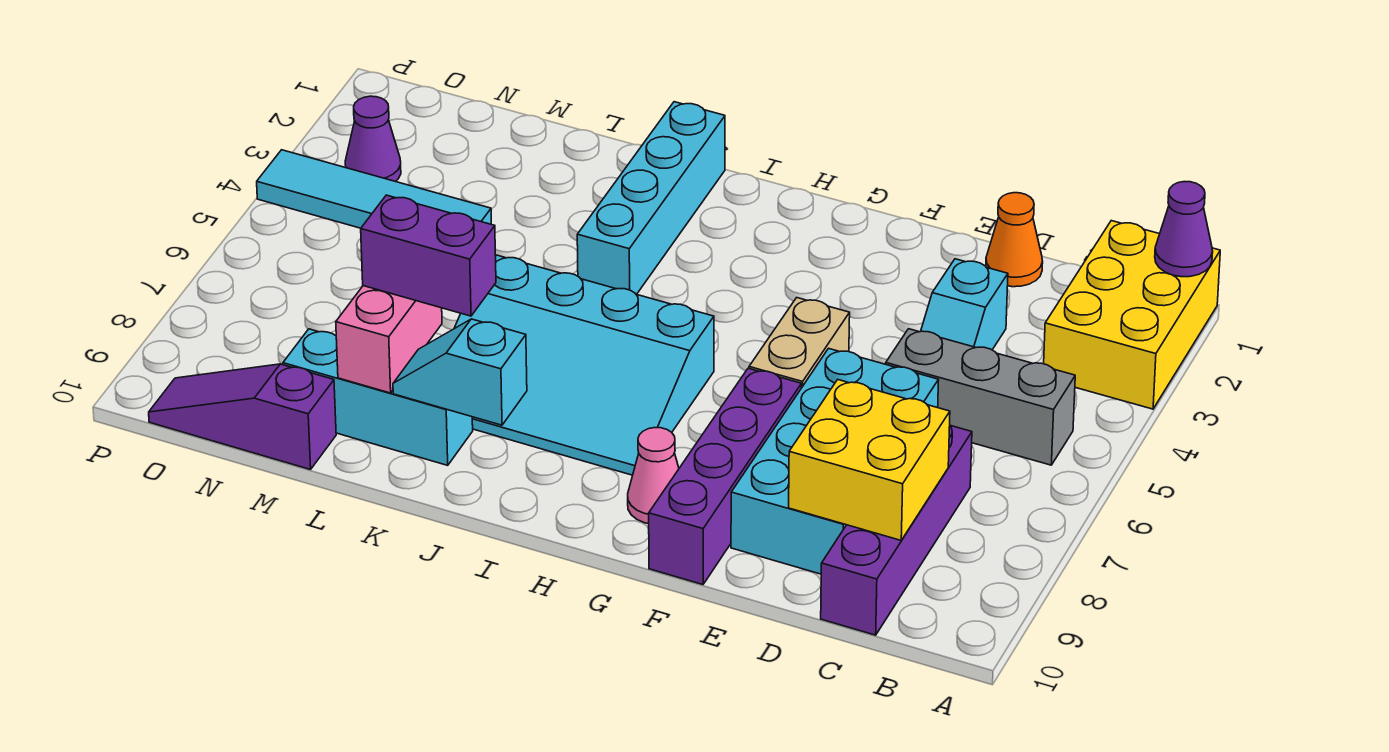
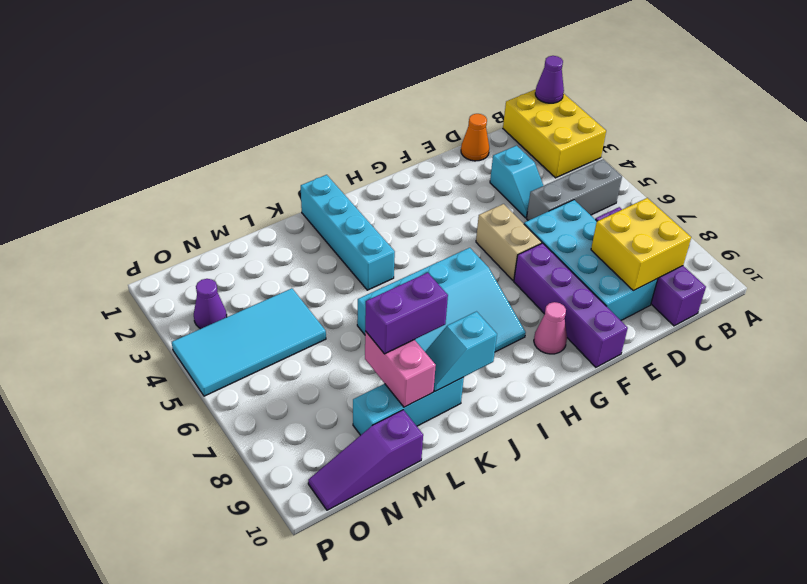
cyan 1x4 tile [257,150,491,228] -> cyan 2x4 tile [172,288,326,396]

